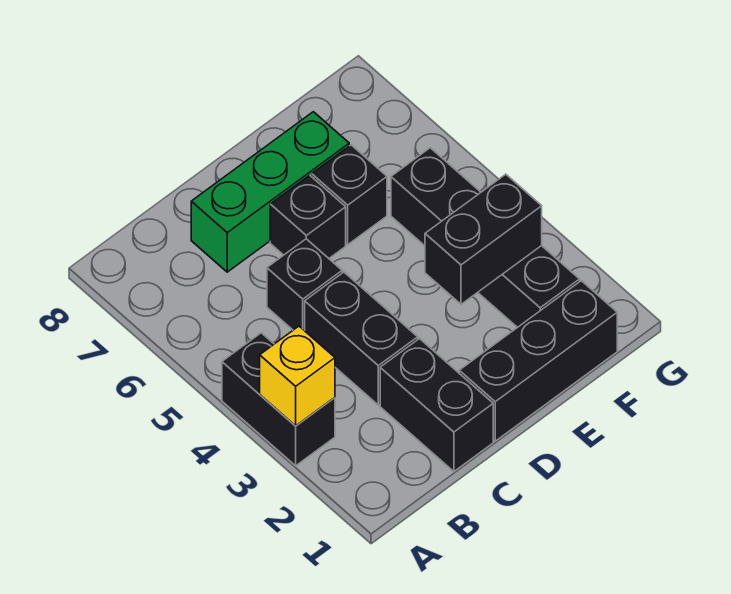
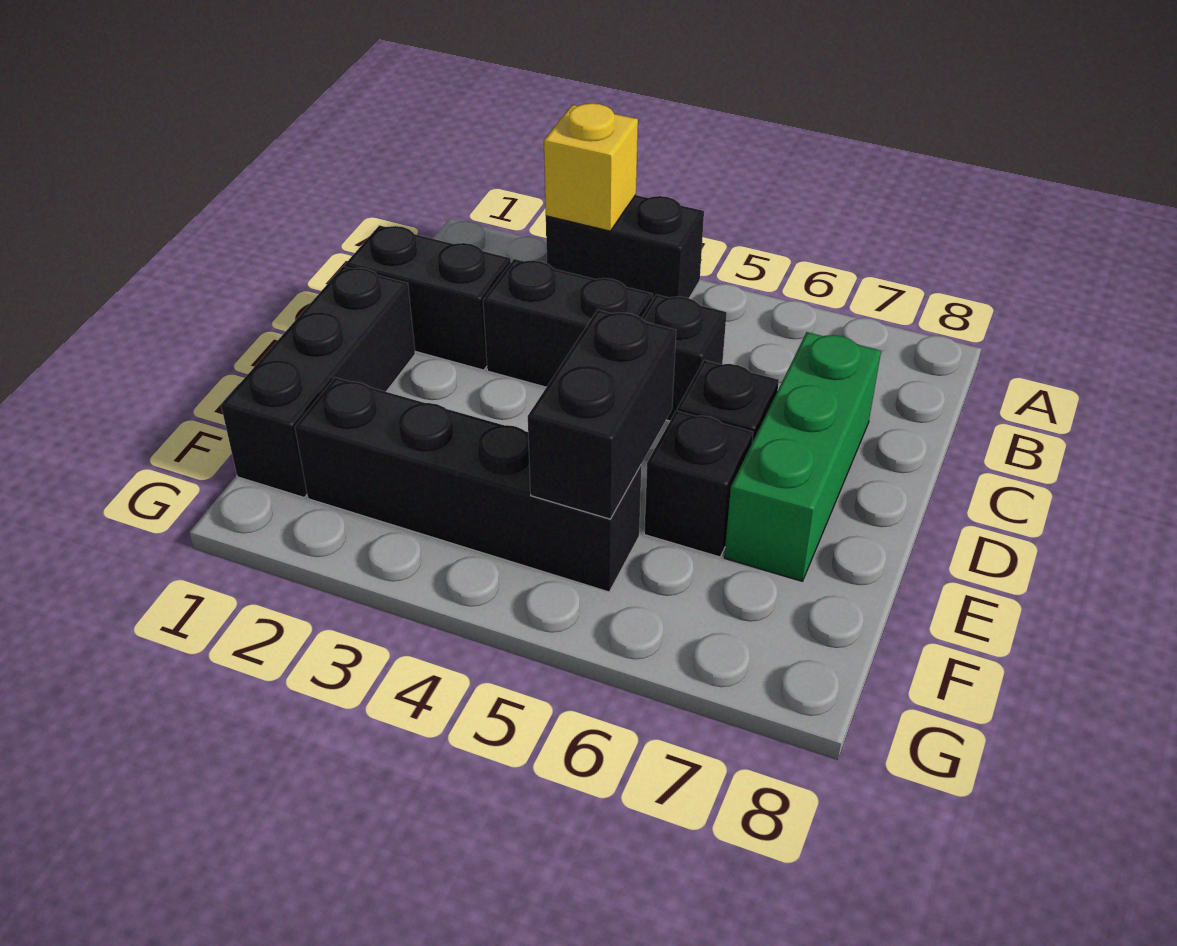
black 1x2 brick [425,174,542,304] -> black 1x2 brick moved to [528,310,676,519]

